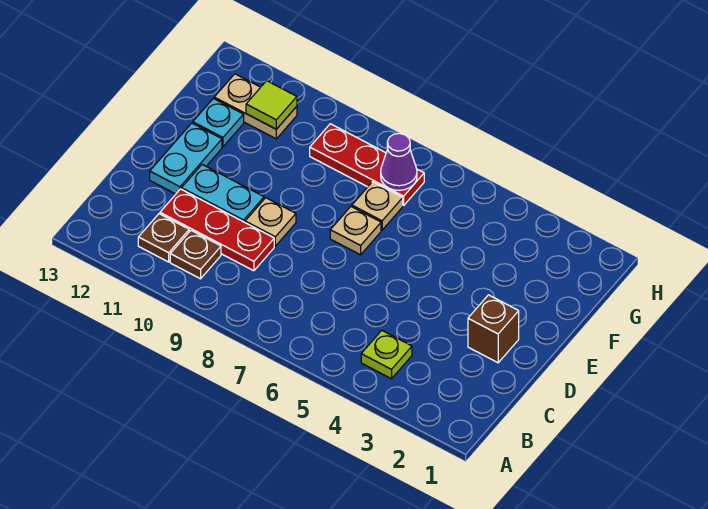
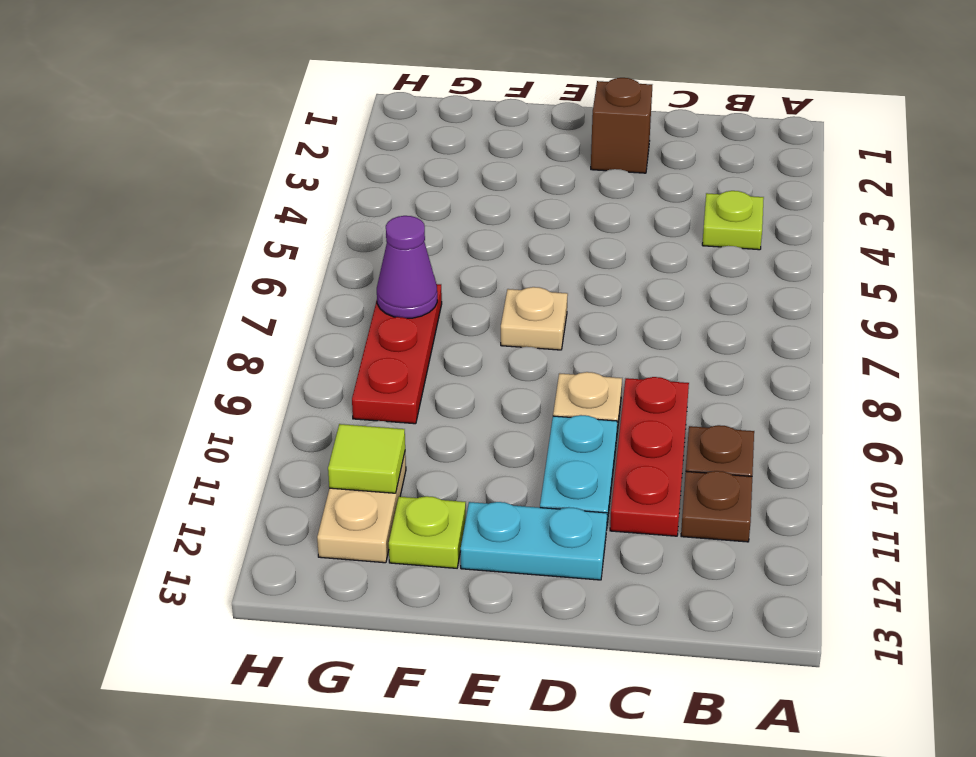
tan 1x1 plate [352,182,403,230] -> none
cyan 1x1 plate [193,98,244,147] -> lime 1x1 plate [389,496,466,568]

